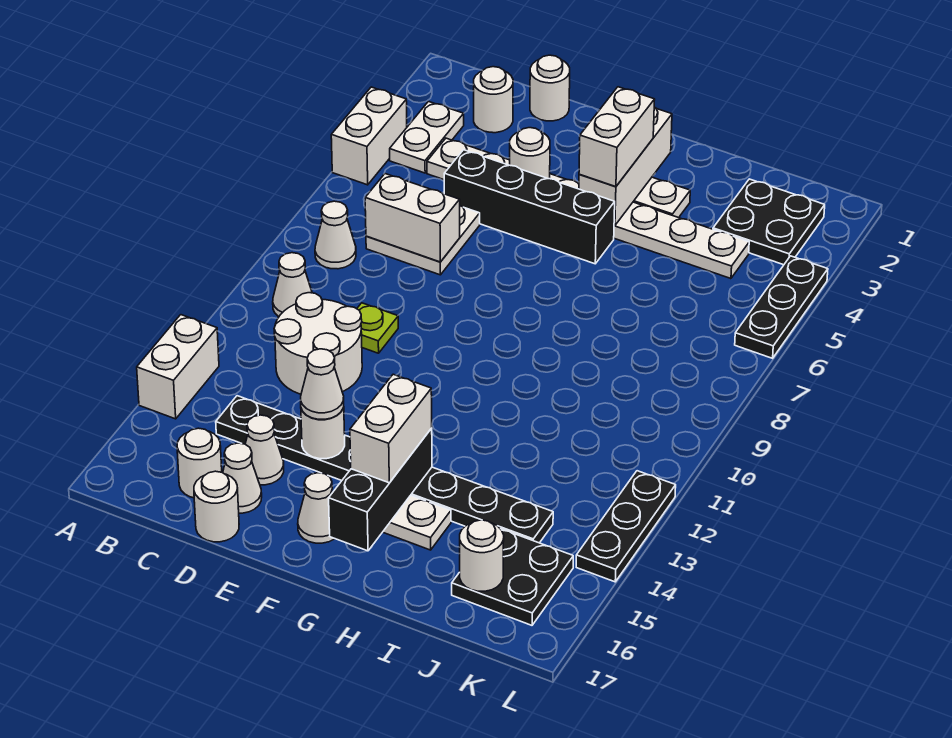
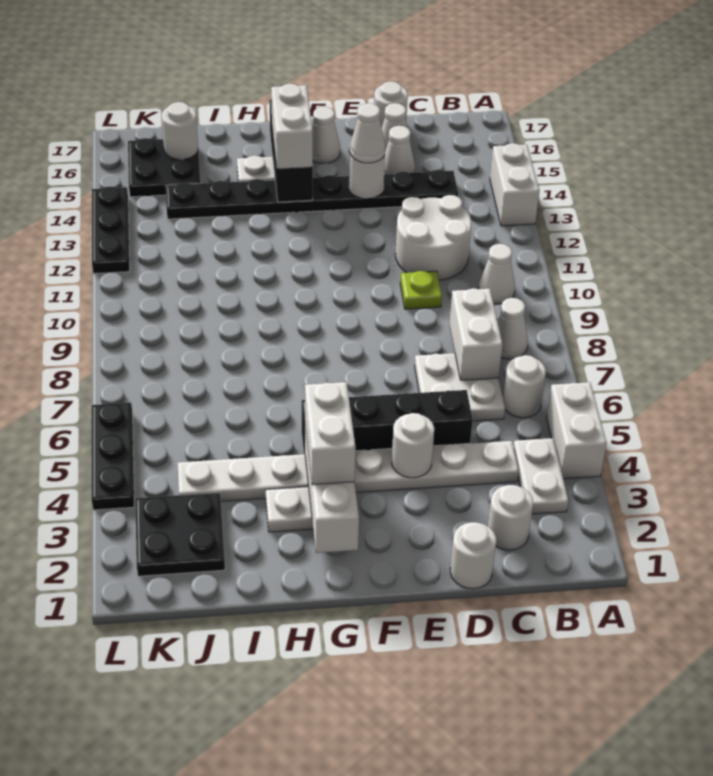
white 1x2 brick [365,174,460,262] -> white 1x2 brick turned to [449,288,503,380]
white 1x1 round brick [177,428,222,498] -> white 1x1 round brick moved to [503,355,546,418]

